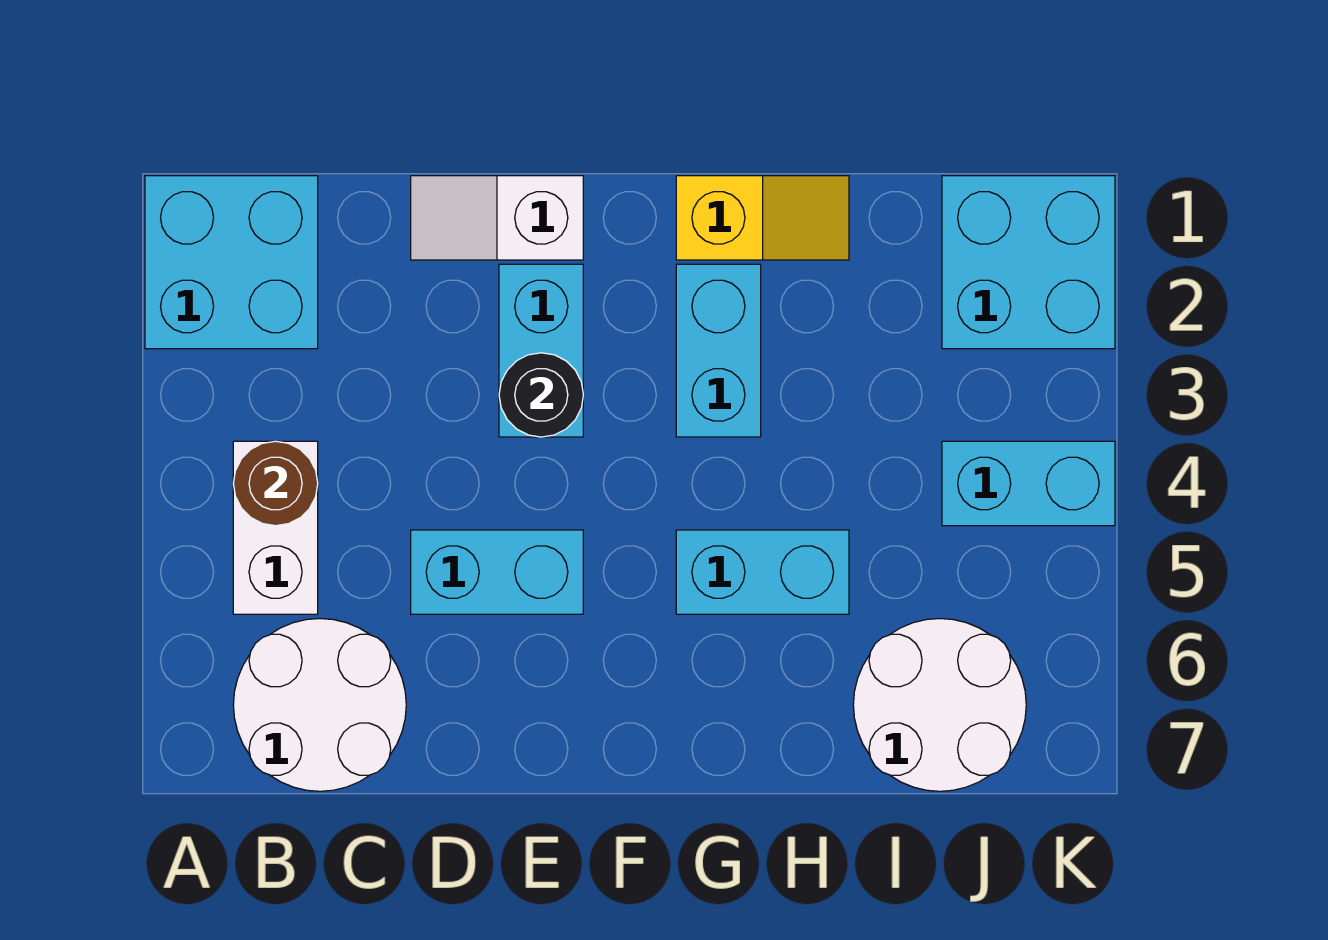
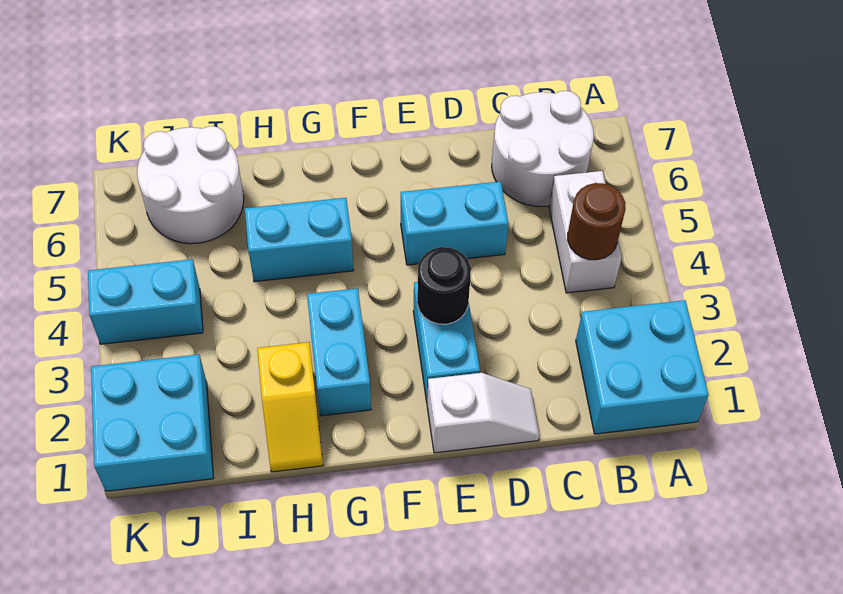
yellow 1x2 slope [676,176,849,260] -> yellow 1x2 slope turned to [257,342,323,472]

